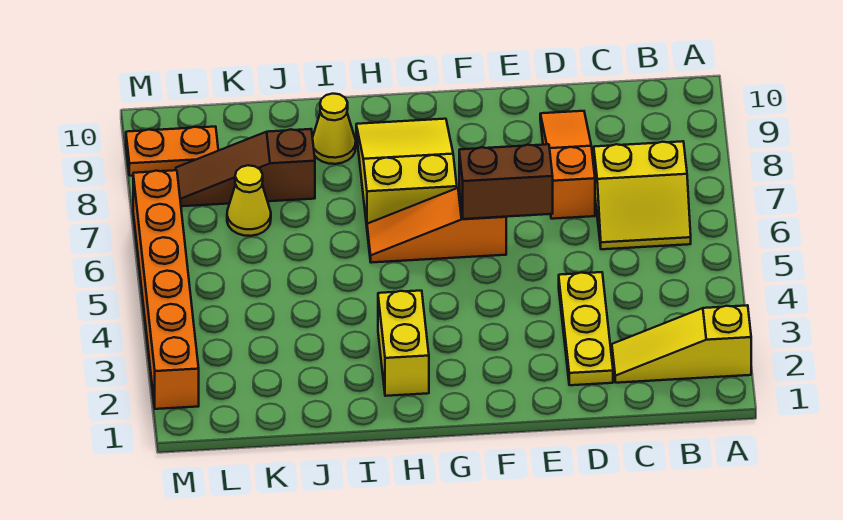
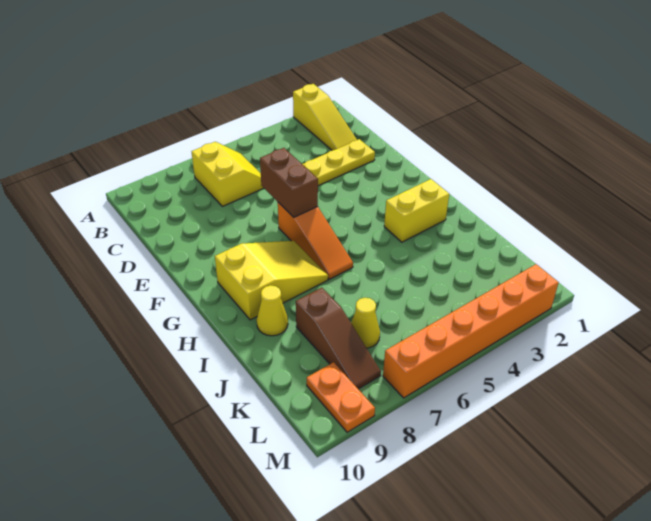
orange 1x3 slope [540,111,595,219] -> none
yellow 2x3 slope [356,119,457,225] -> yellow 2x3 slope turned to [215,241,328,320]

